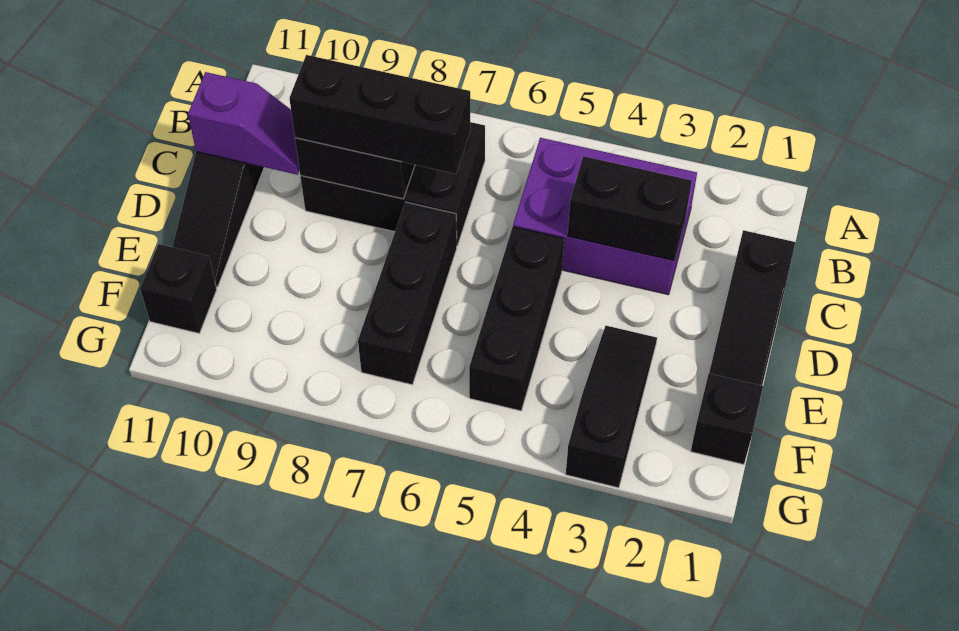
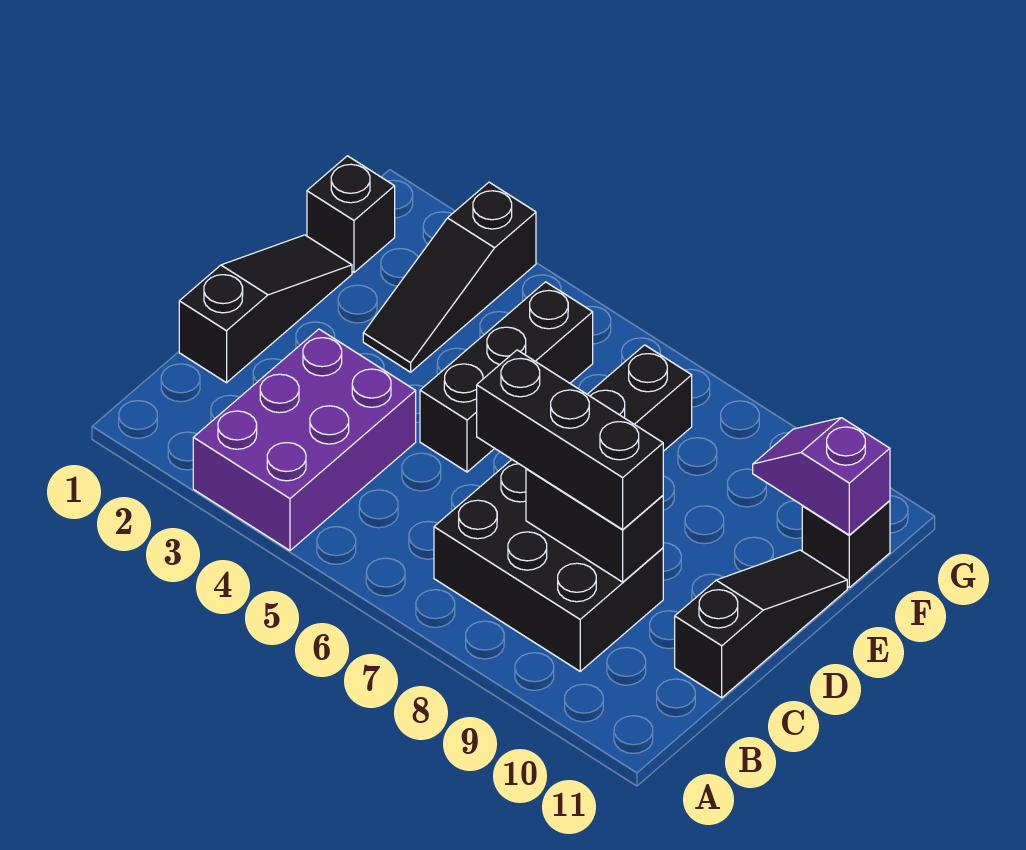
purple 2x3 brick [513,138,697,295] -> purple 2x3 brick turned to [193,329,416,550]
black 1x2 brick [568,156,692,261] -> none
purple 1x2 slope [188,72,300,175] -> purple 1x2 slope moved to [753,418,890,535]

